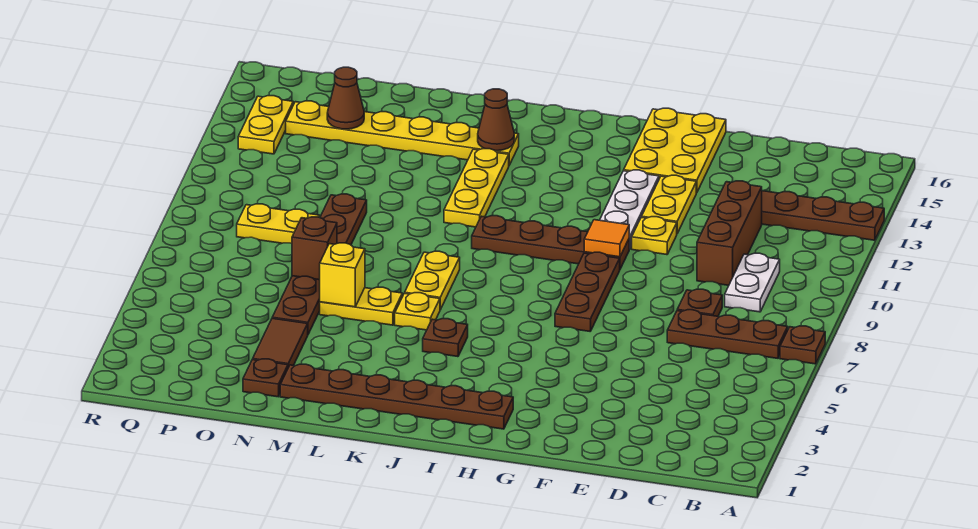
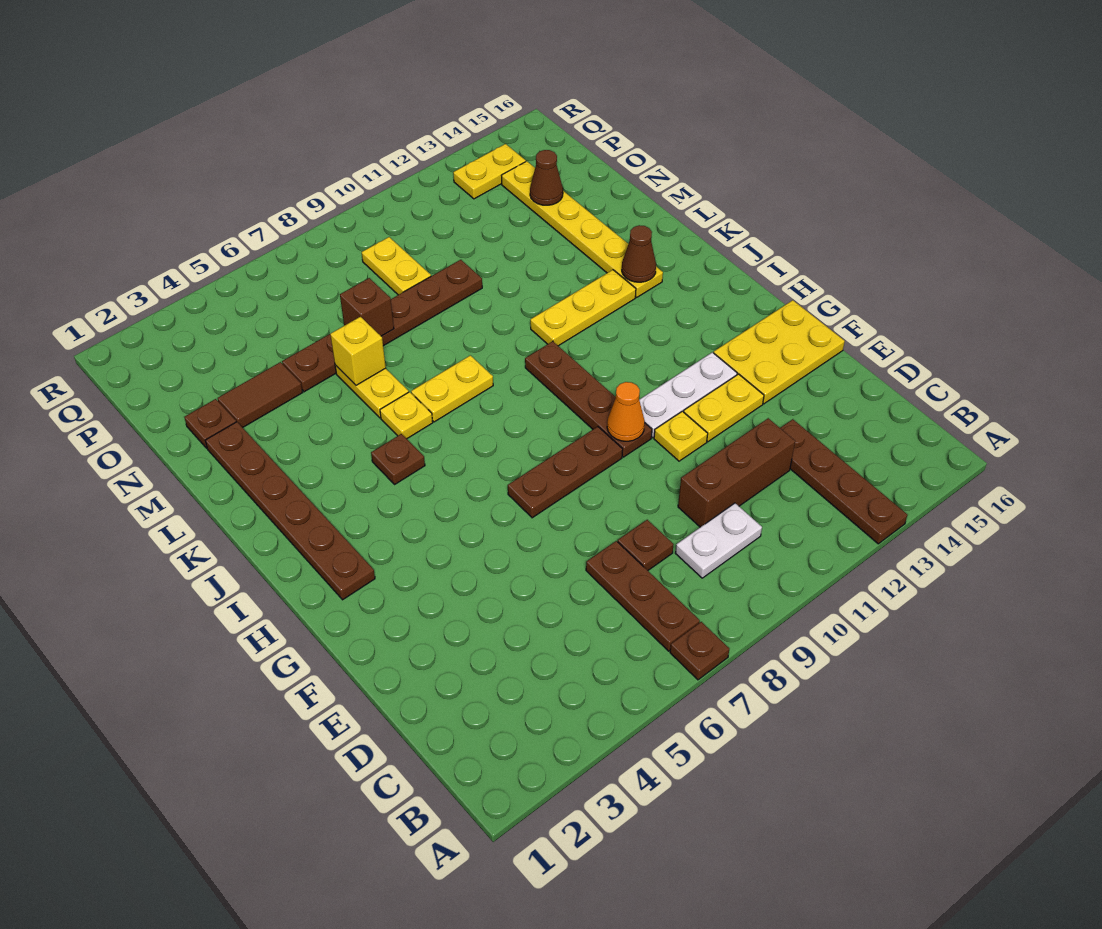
orange 1x1 tile [584,220,629,257] -> orange 1x1 cone [607,382,645,441]

